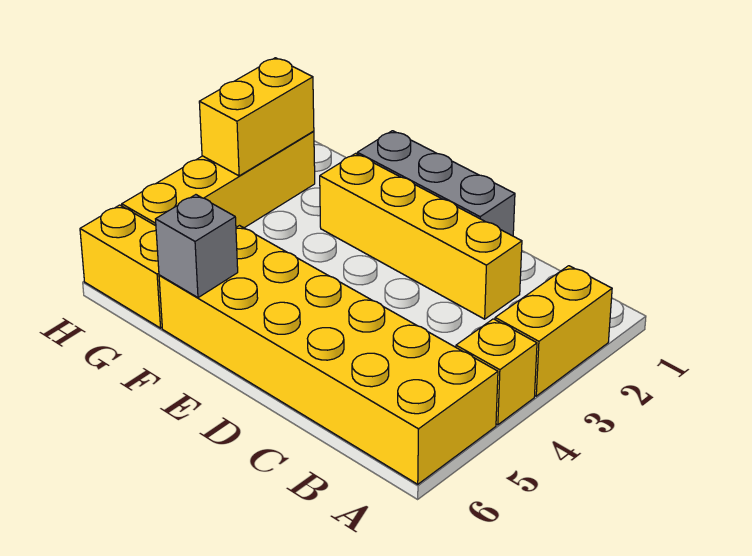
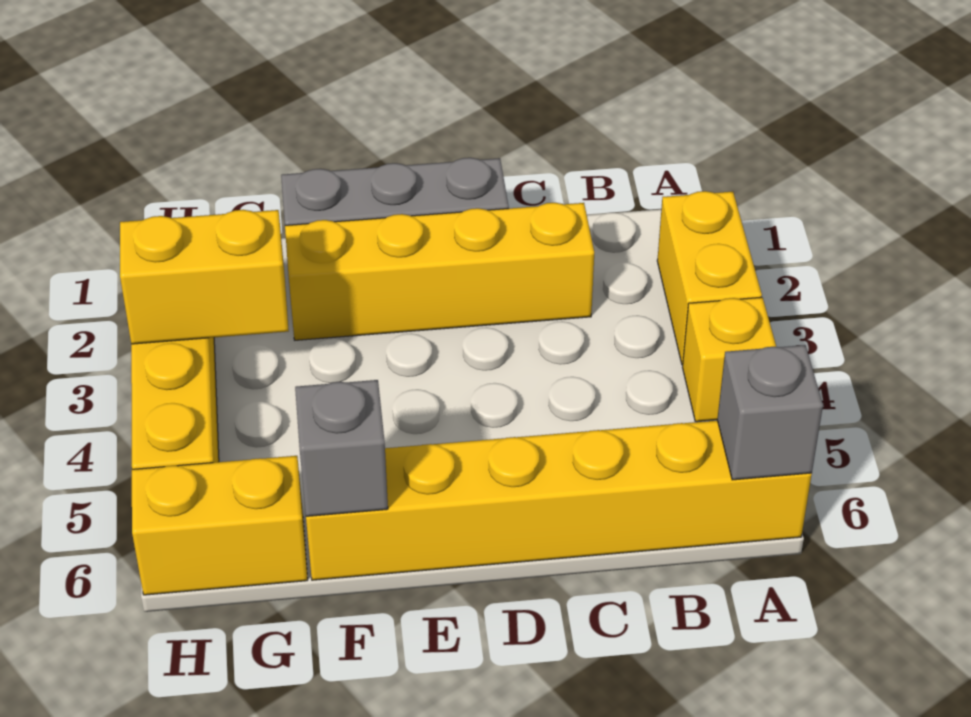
yellow 2x6 brick [159,226,498,484] -> yellow 1x6 brick [306,420,812,580]
none -> grey 1x1 brick [717,345,823,480]
yellow 1x2 brick [199,58,314,176] -> yellow 1x2 brick turned to [120,210,289,344]

